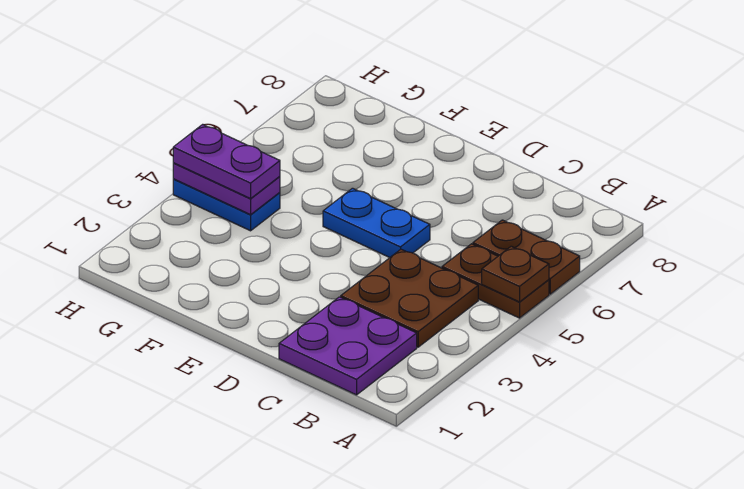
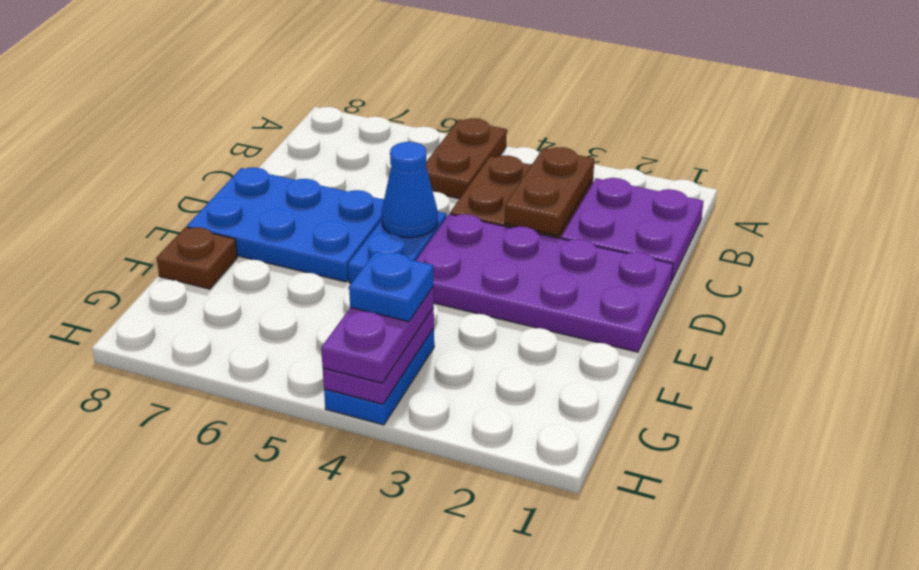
brown 1x1 plate [482,246,549,302] -> brown 1x1 plate moved to [157,227,237,289]
brown 1x2 plate [473,220,580,294] -> brown 1x2 plate moved to [505,147,594,236]
none -> purple 2x4 plate [416,214,673,352]
none -> blue 1x1 cone [382,142,438,238]
none -> blue 2x3 plate [187,167,384,282]
none -> blue 1x1 plate [349,252,433,322]

